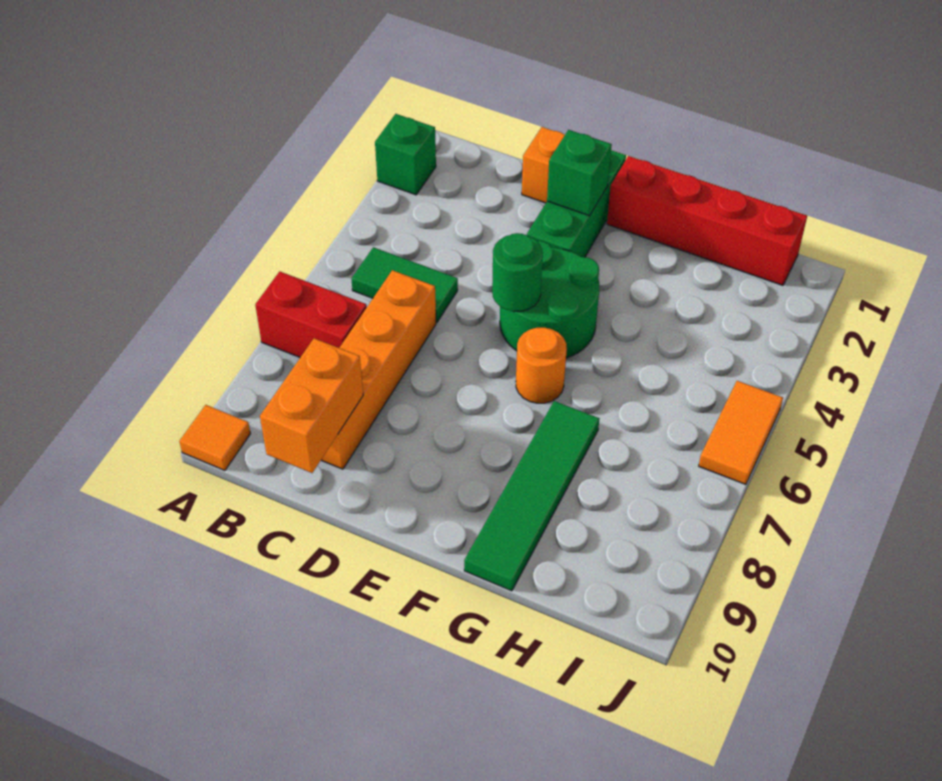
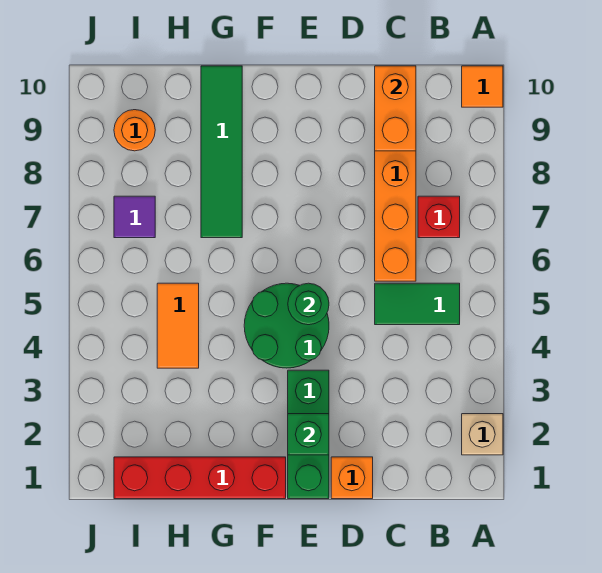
green 1x1 brick [375,114,436,195] -> tan 1x1 brick [462,414,503,455]
red 1x2 brick [255,272,367,357] -> red 1x1 brick [418,196,460,238]
orange 1x1 round brick [516,328,567,403] -> orange 1x1 round brick moved to [114,110,155,151]
none -> purple 1x1 tile [114,196,155,238]
orange 1x2 tile [699,381,783,484] -> orange 1x2 tile moved to [157,283,199,368]

